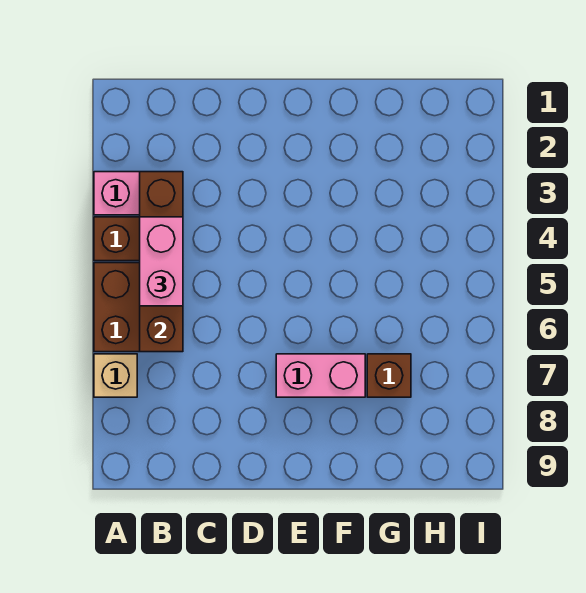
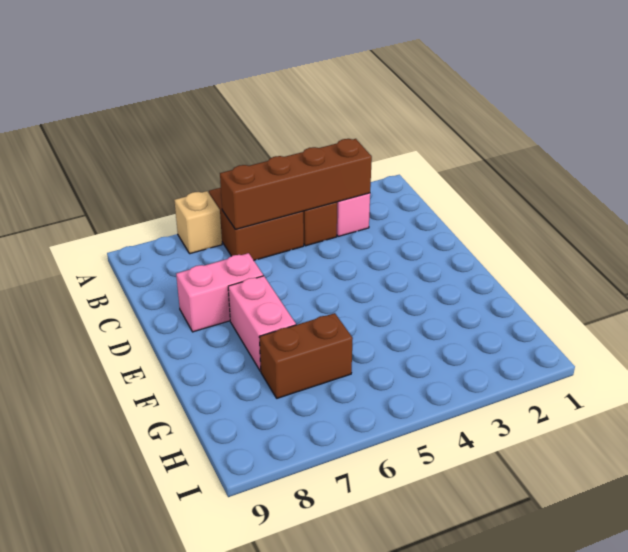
pink 1x2 brick [140,217,183,306] -> pink 1x2 brick moved to [176,253,263,332]
brown 1x1 brick [367,354,411,397] -> brown 1x2 brick [259,313,353,398]

